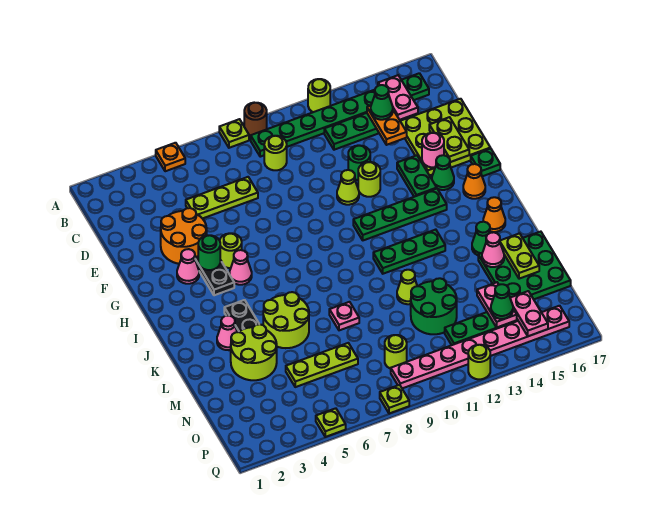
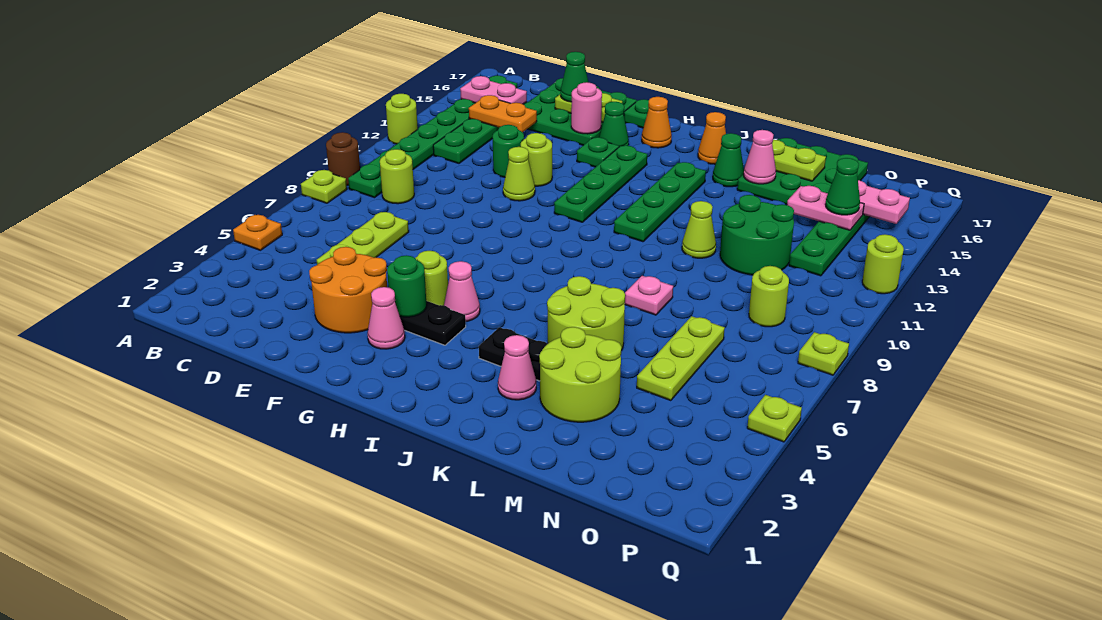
green 1x1 cone [371,85,393,120] -> green 1x1 cone moved to [561,52,589,102]
lime 3x3 plate [400,99,490,176] -> green 3x3 plate [524,78,637,145]
green 1x2 plate [397,155,437,197] -> green 1x1 plate [577,137,619,167]
green 1x3 plate [373,230,445,274] -> green 1x4 plate [614,162,706,242]
pink 1x8 plate [391,306,569,388] -> none

